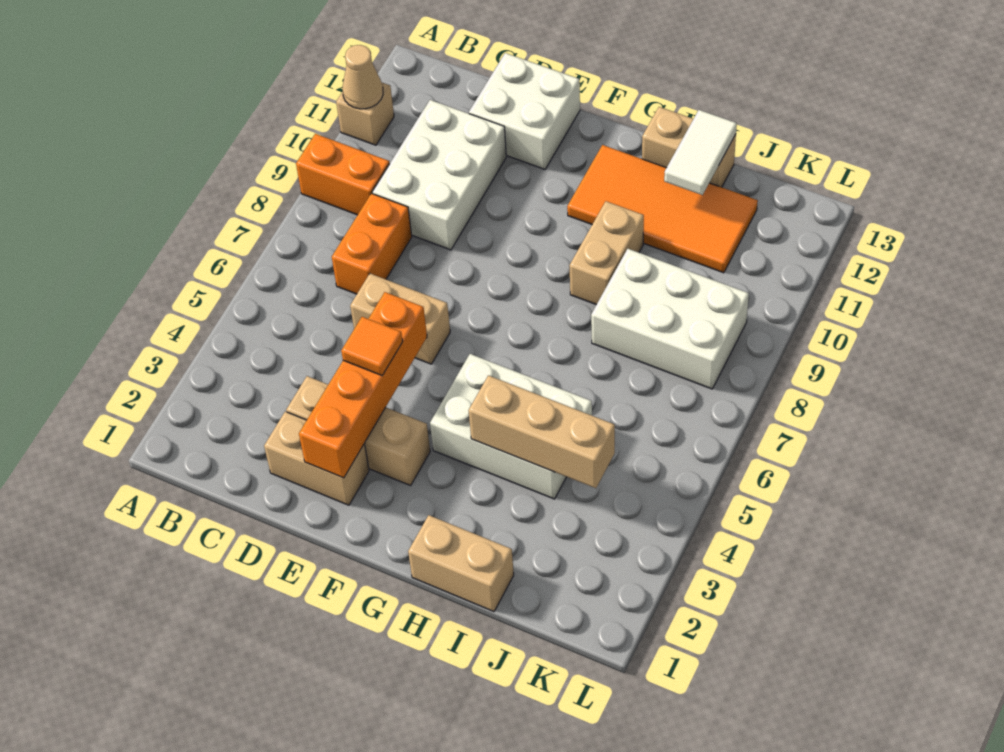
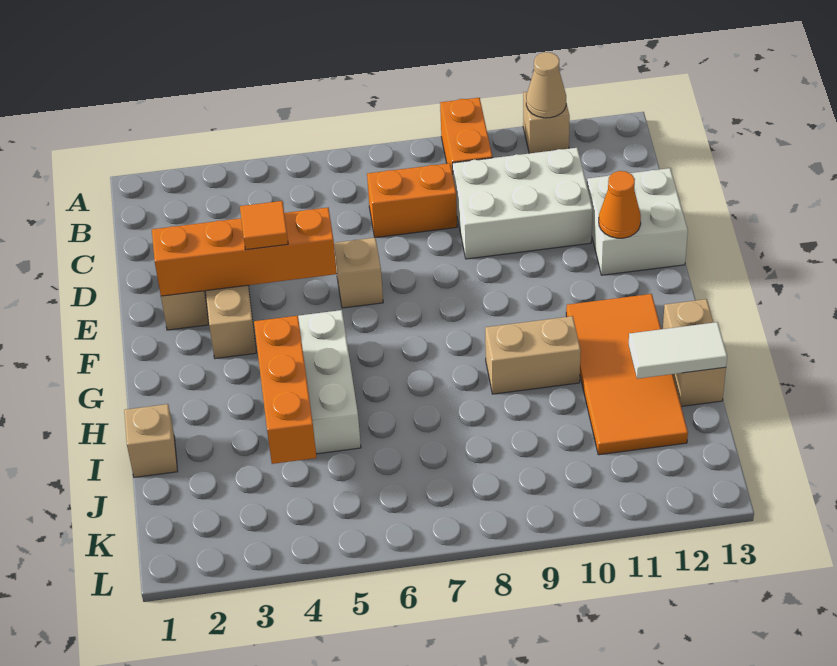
tan 1x2 brick [350,274,450,364] -> tan 1x1 brick [334,238,383,308]
none -> orange 1x1 cone [599,171,641,238]
tan 1x2 brick [408,515,514,612] -> tan 1x1 brick [124,404,178,477]
tan 1x3 brick [469,375,615,488] -> orange 1x3 brick [254,316,317,464]
white 2x3 brick [591,249,749,389] -> none

